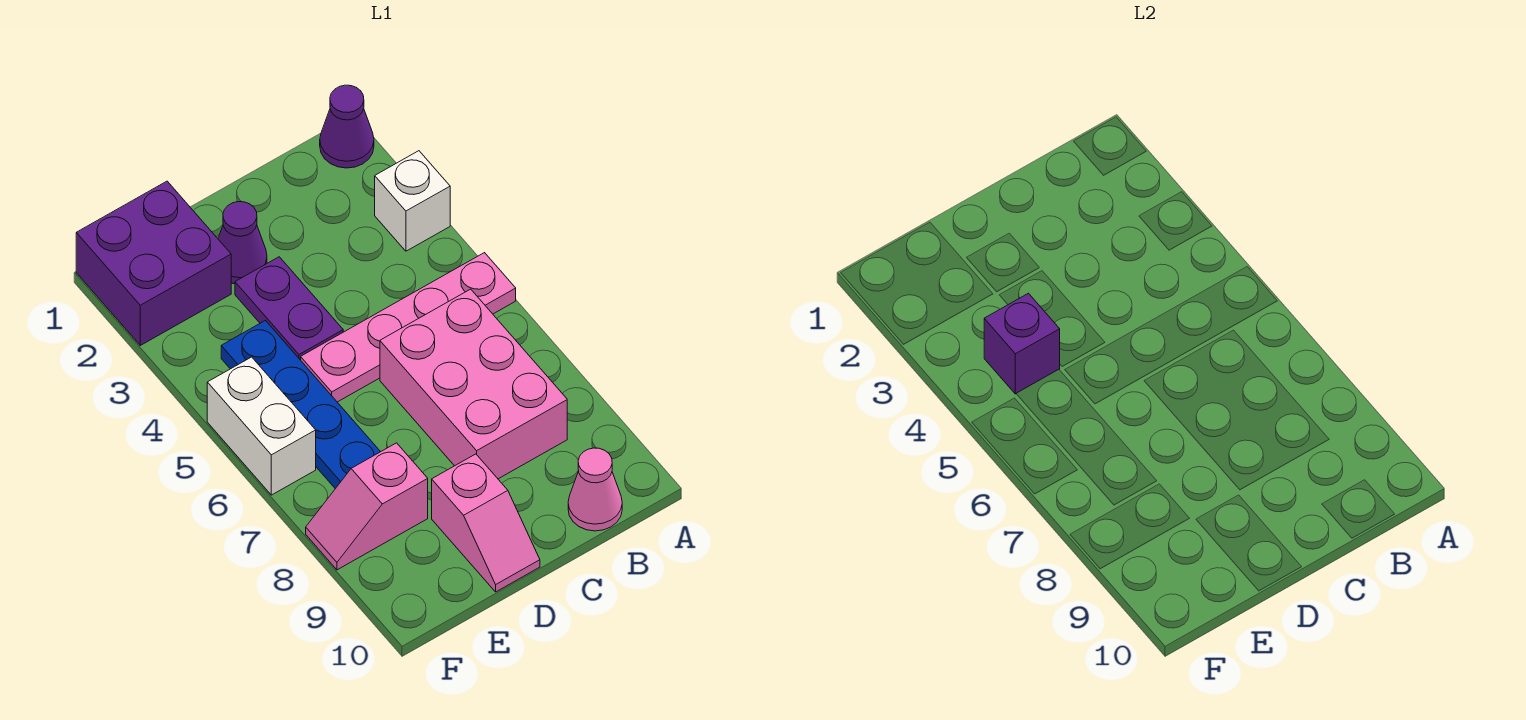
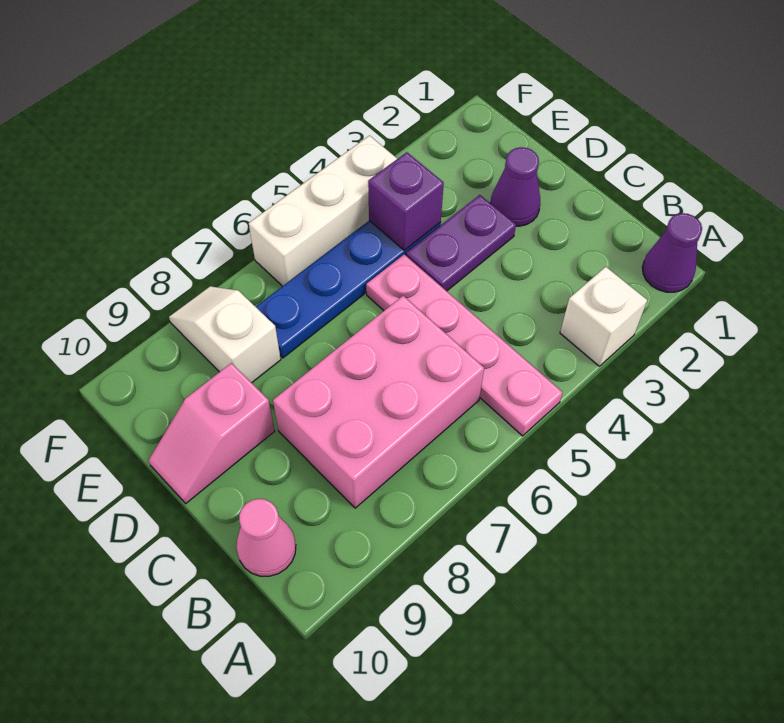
purple 2x2 brick [76,181,231,345] -> none
pink 1x2 slope [306,443,428,570] -> white 1x2 slope [169,286,281,383]
white 1x2 brick [207,357,316,495] -> white 1x3 brick [249,136,397,286]

